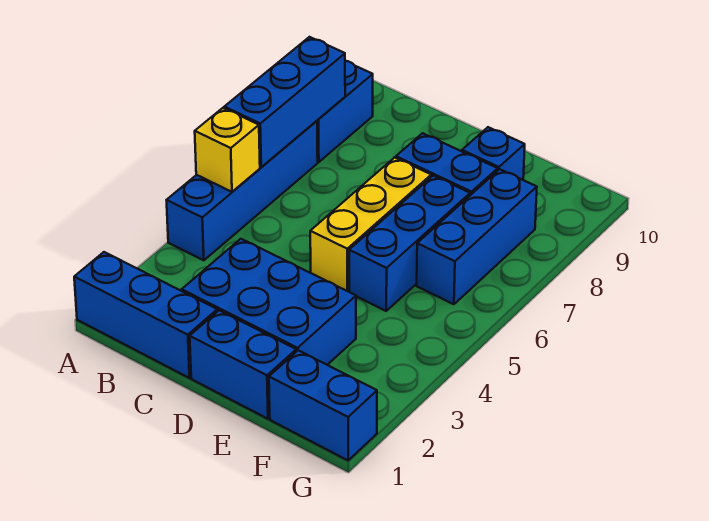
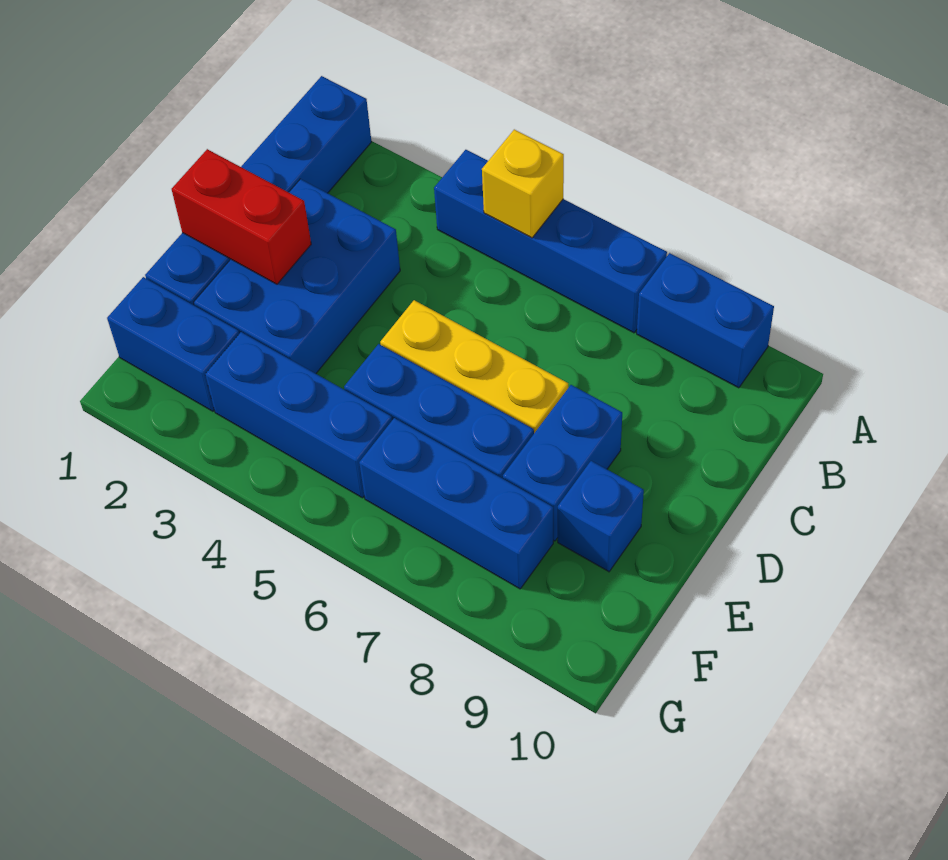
blue 1x3 brick [224,37,345,167] -> blue 1x3 brick moved to [205,332,392,498]
none -> red 1x2 brick [172,149,311,284]
blue 1x2 brick [269,350,377,460] -> blue 1x2 brick turned to [107,277,239,411]

